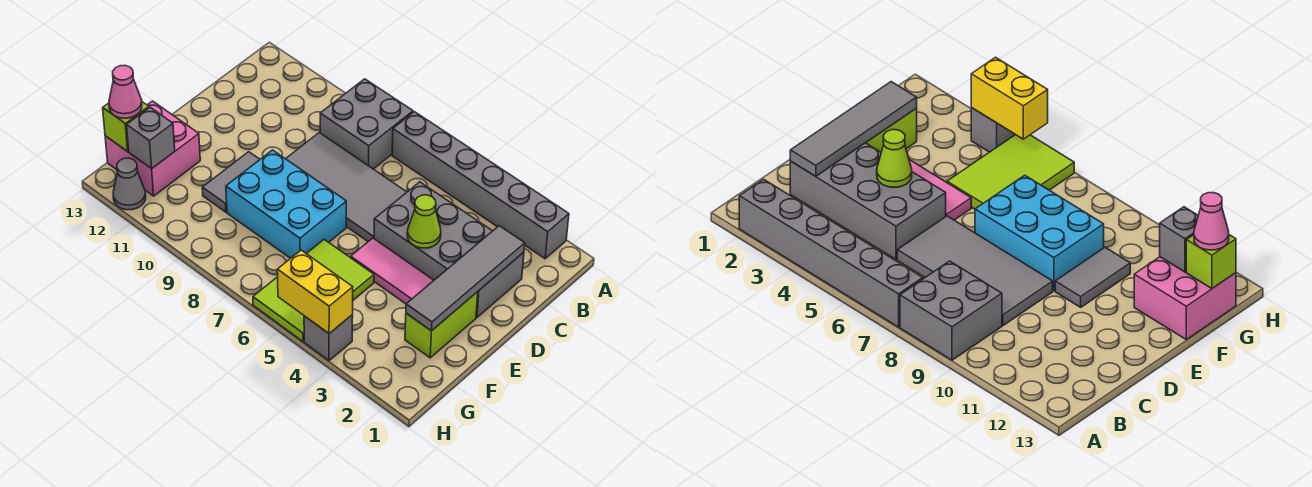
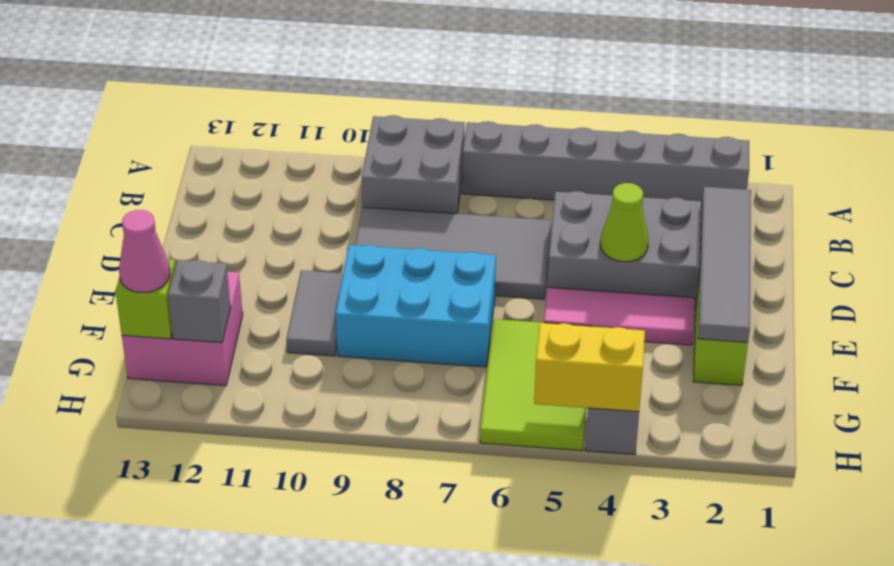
grey 1x1 cone [113,158,146,210] -> none

